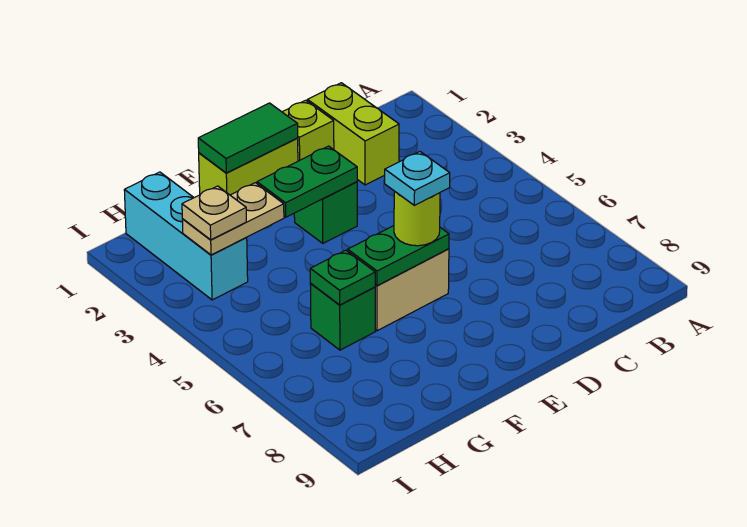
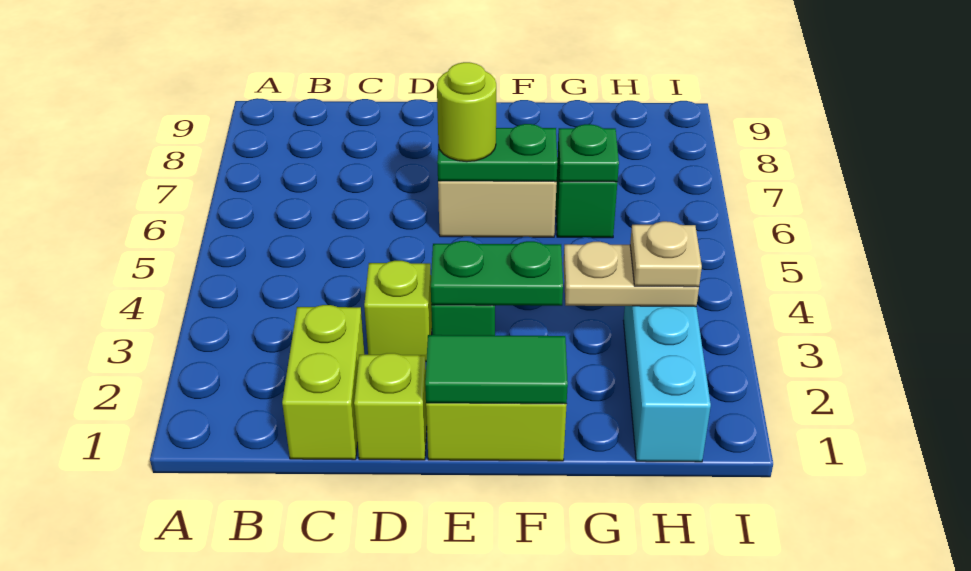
none -> lime 1x1 brick [364,261,432,361]
cyan 1x1 plate [385,152,450,205] -> none

